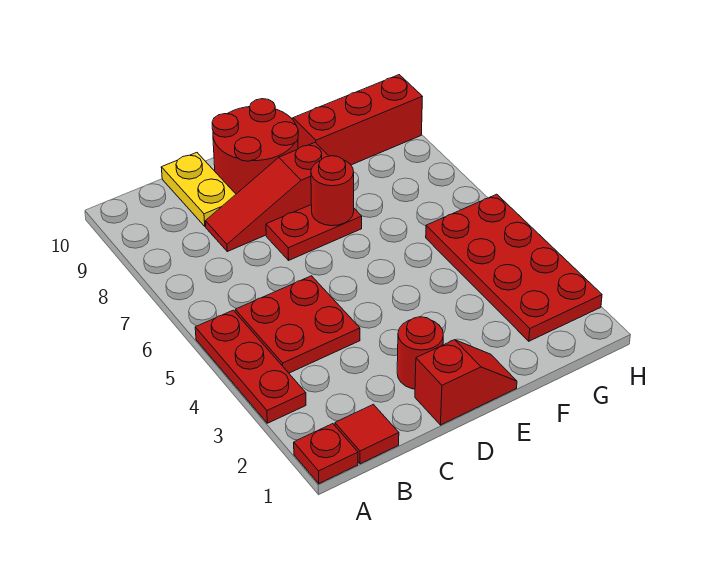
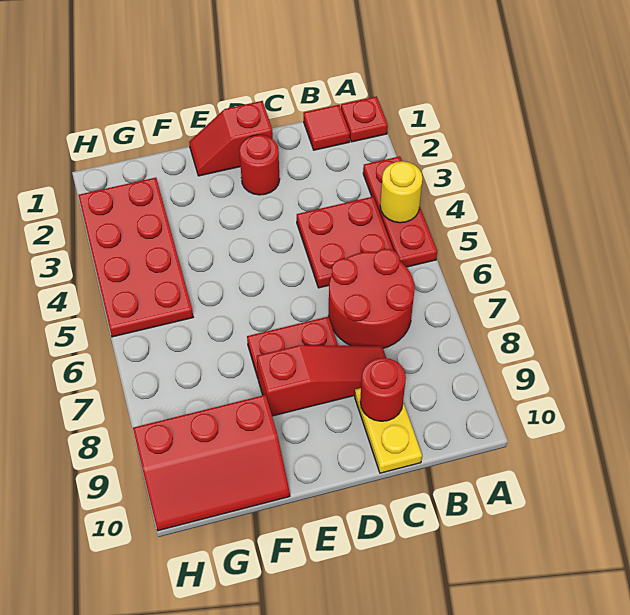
none -> yellow 1x1 round brick [380,161,423,223]
red 2x2 round brick [212,99,298,194] -> red 2x2 round brick moved to [329,249,415,348]
red 1x1 round brick [311,156,354,226] -> red 1x1 round brick moved to [360,358,406,421]

